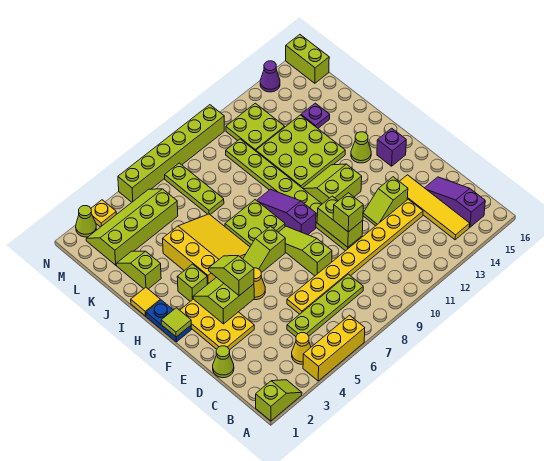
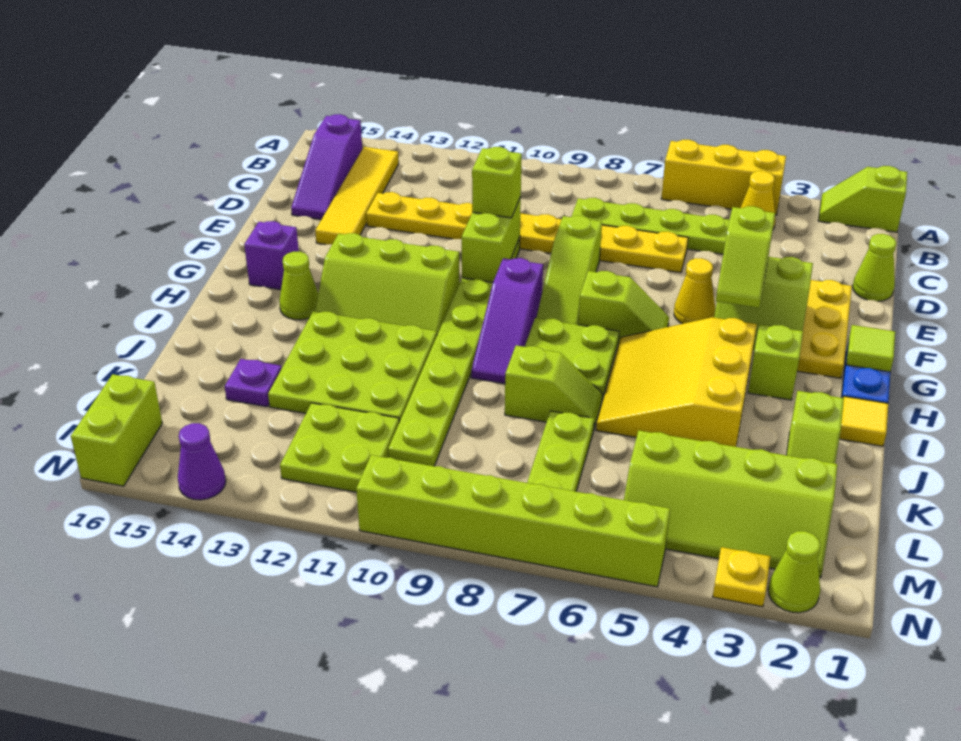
lime 1x2 slope [363,177,408,226] -> lime 1x2 slope moved to [505,346,603,428]
lime 2x2 slope [303,164,362,204] -> lime 2x3 slope [315,233,460,335]

